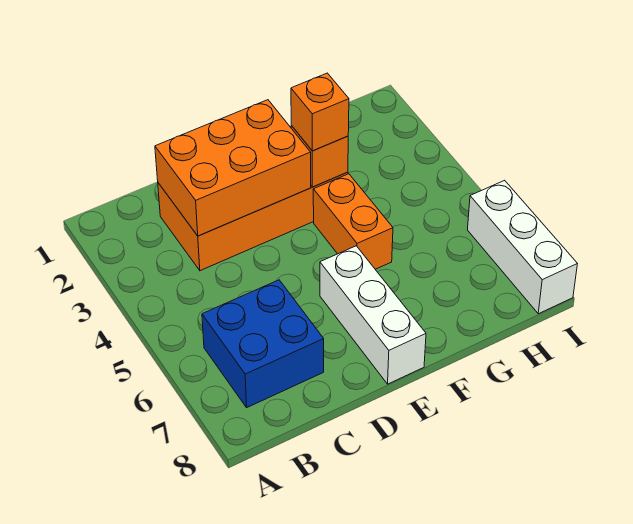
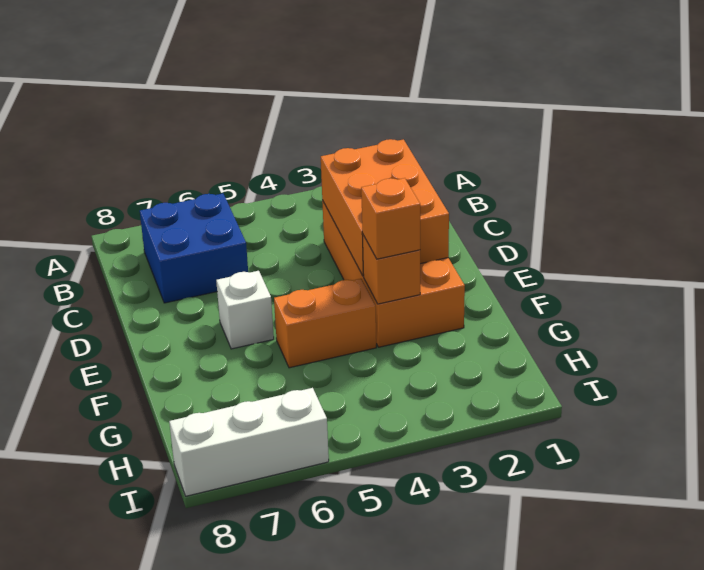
white 1x3 brick [320,246,426,384] -> white 1x1 brick [216,271,274,349]

